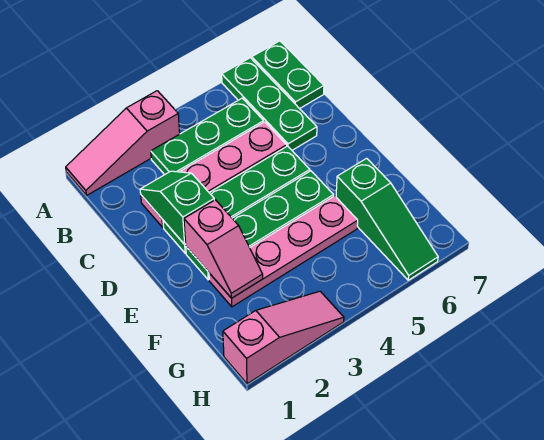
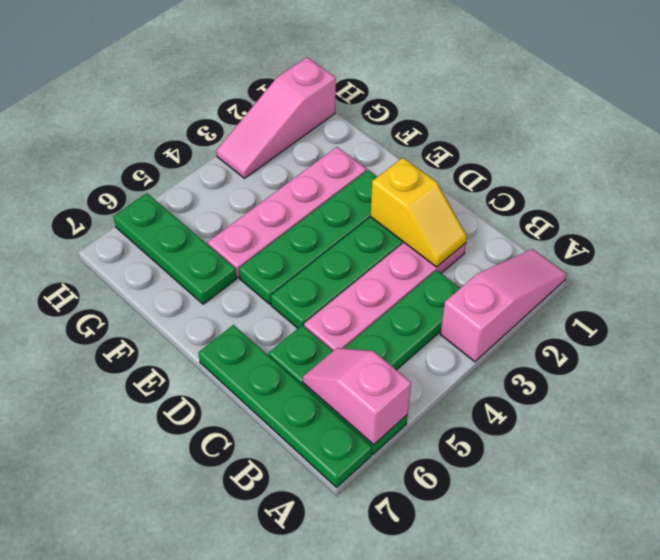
green 1x2 plate [252,41,324,109] -> green 1x4 plate [198,325,372,487]
green 1x2 slope [140,171,214,244] -> yellow 1x2 slope [371,158,467,267]
pink 1x2 slope [184,200,263,298] -> pink 1x2 slope moved to [303,348,411,445]
green 1x3 slope [336,158,438,280] -> green 1x3 plate [113,193,237,304]

